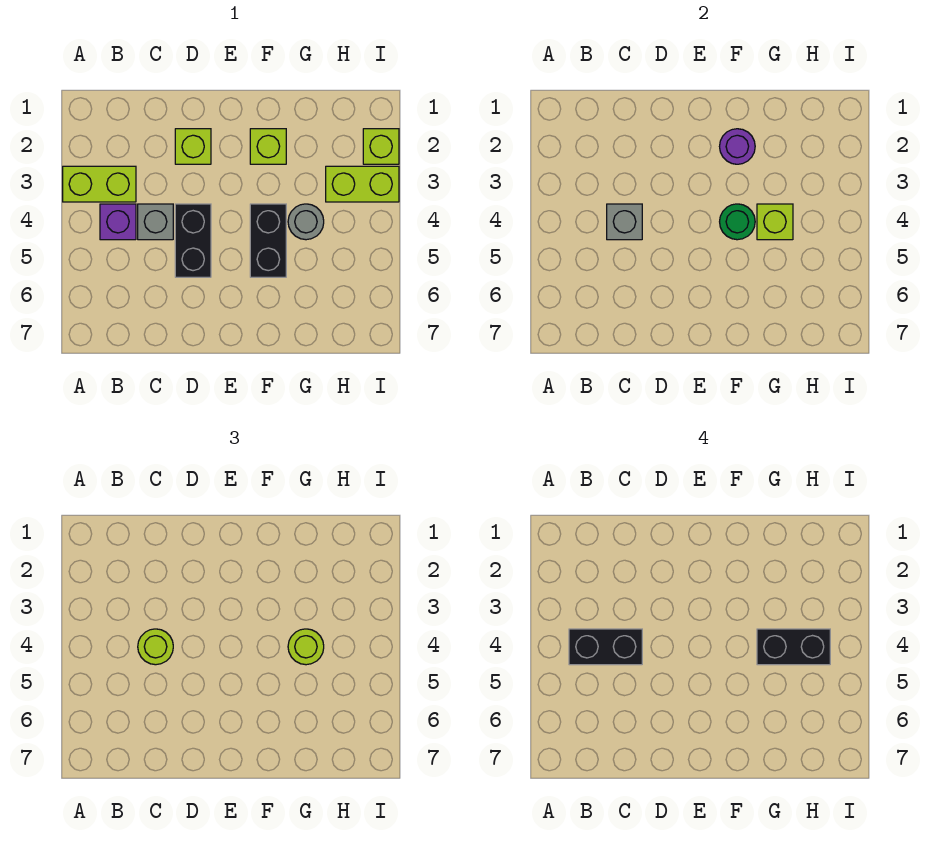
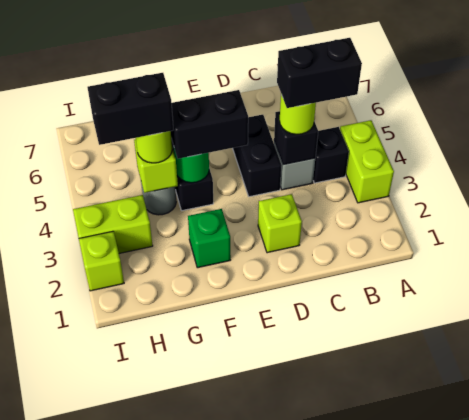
lime 1x2 brick [63,166,136,202] -> lime 1x2 brick turned to [340,120,394,203]
purple 1x1 brick [100,204,136,240] -> black 1x1 brick [313,127,349,183]
grey 1x1 brick [607,204,642,240] -> black 1x1 brick [274,111,318,165]
none -> black 1x2 brick [171,90,248,159]
lime 1x1 brick [250,129,286,164] -> green 1x1 brick [188,209,231,268]
purple 1x1 round brick [720,129,755,164] -> none

